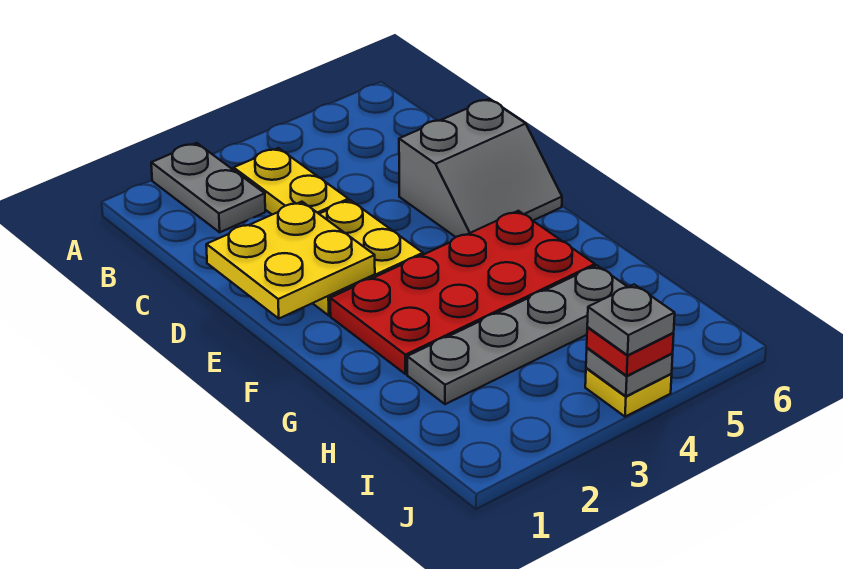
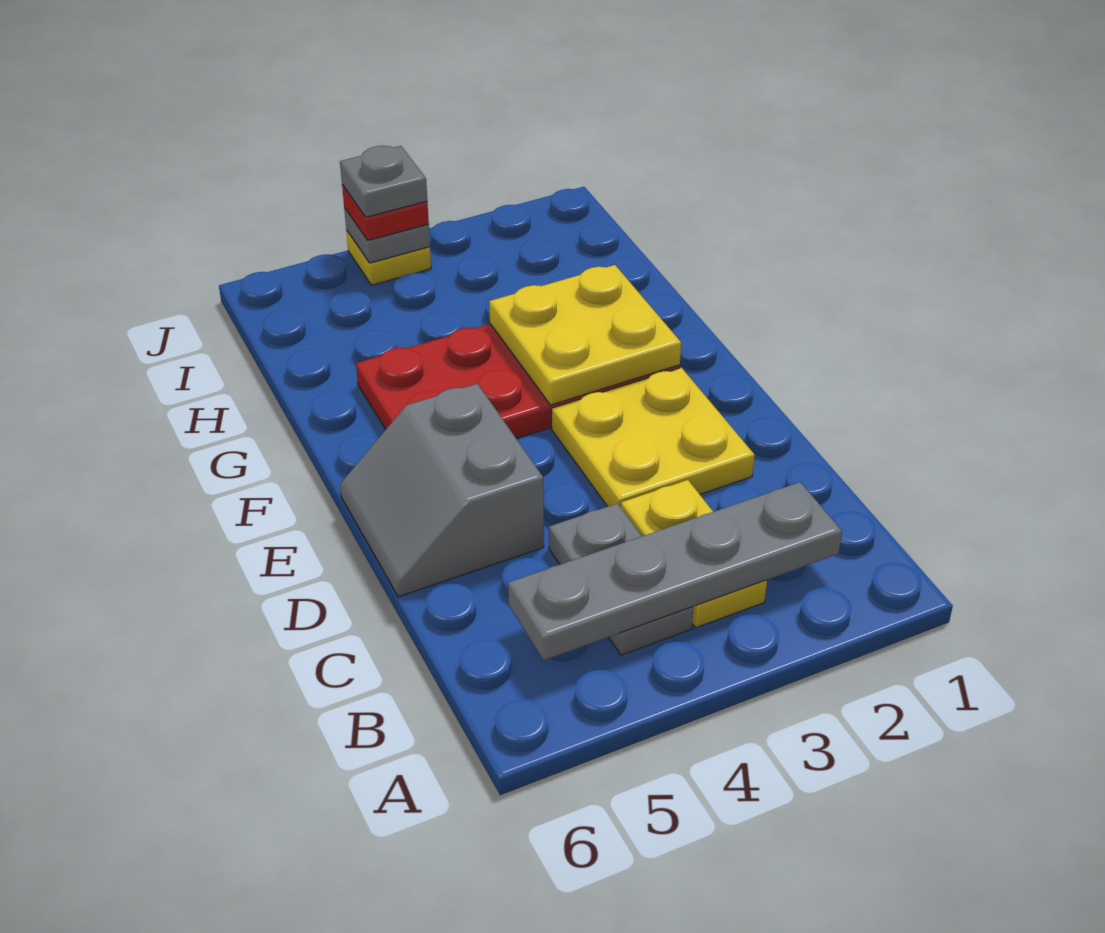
grey 1x2 plate [151,143,265,232] -> grey 1x2 plate moved to [549,504,694,655]
yellow 2x2 plate [206,202,375,318] -> yellow 2x2 plate moved to [489,265,681,405]
grey 2x2 slope [399,99,562,237] -> grey 2x2 slope turned to [340,384,544,597]
grey 1x4 plate [407,265,627,404] -> grey 1x4 plate moved to [508,482,842,660]

